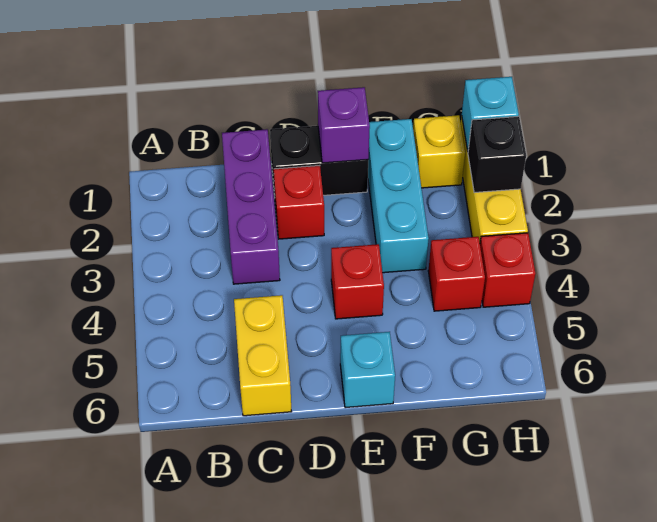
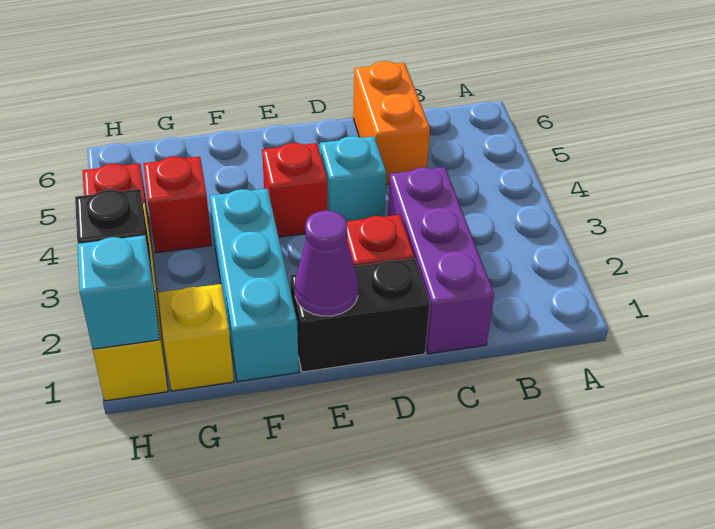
yellow 1x2 brick [234,295,292,416] -> orange 1x2 brick [353,61,430,184]
purple 1x1 brick [318,87,370,163] -> purple 1x1 cone [295,211,358,316]
cyan 1x1 brick [340,332,395,408] -> cyan 1x1 brick moved to [320,136,386,221]

